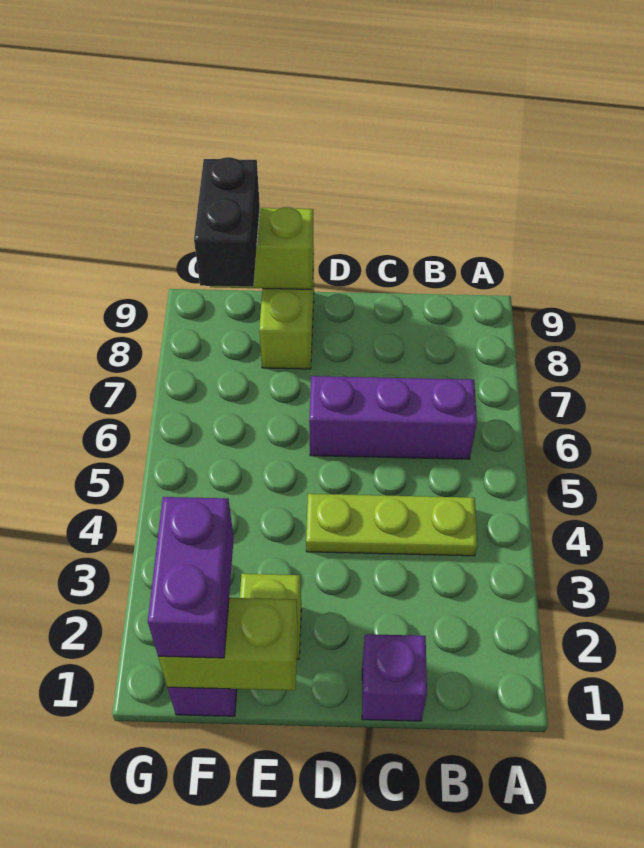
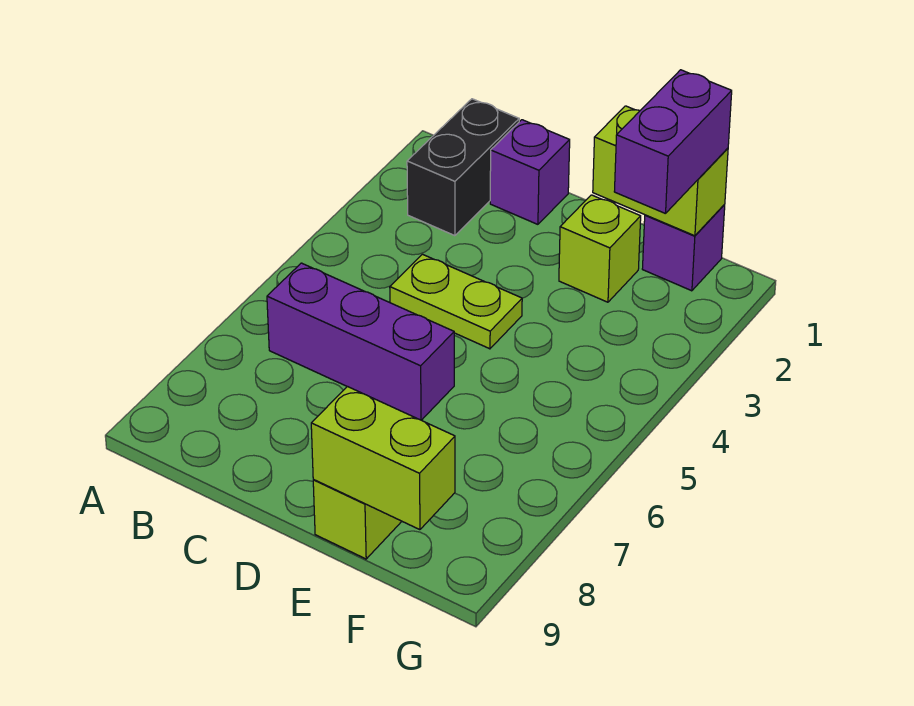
lime 1x3 plate [306,494,477,556] -> lime 1x2 plate [390,254,522,349]
black 1x2 brick [194,157,260,287] -> black 1x2 brick moved to [407,99,519,236]

